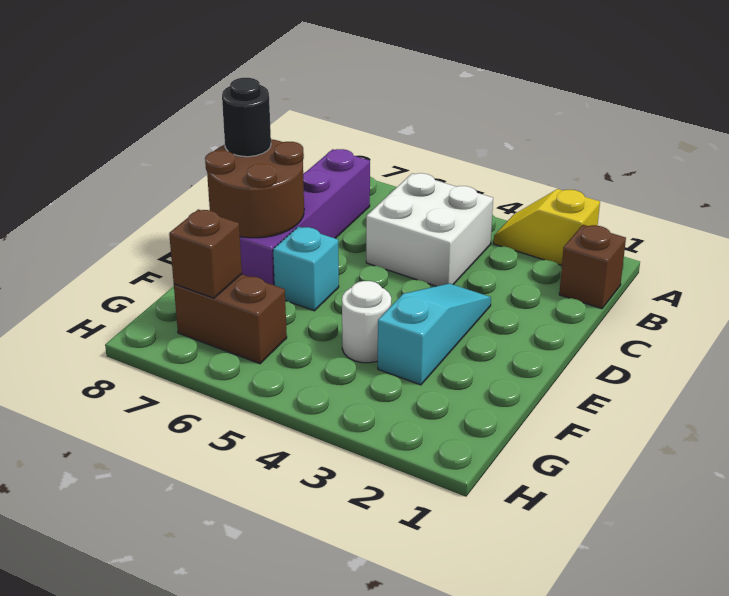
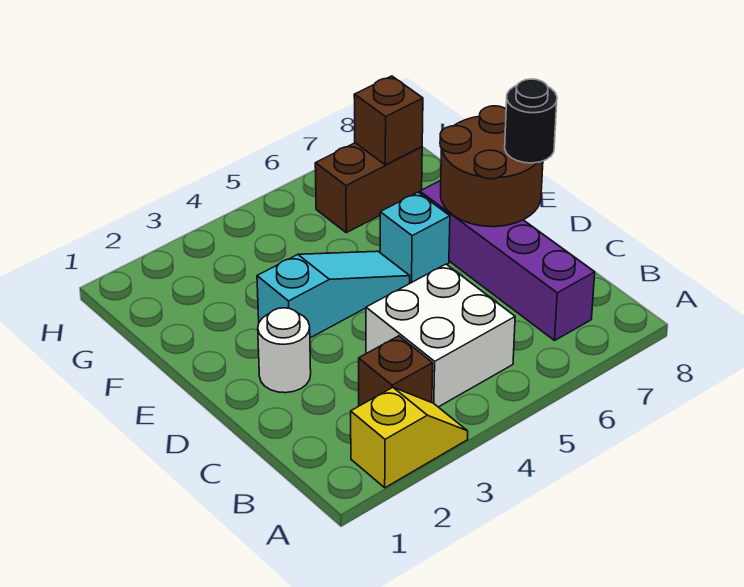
brown 1x1 brick [559,225,626,309] -> brown 1x1 brick moved to [359,336,433,406]
cyan 1x3 slope [378,283,491,385] -> cyan 1x3 slope turned to [257,251,410,338]
white 1x1 round brick [342,281,391,363] -> white 1x1 round brick moved to [258,308,311,393]

